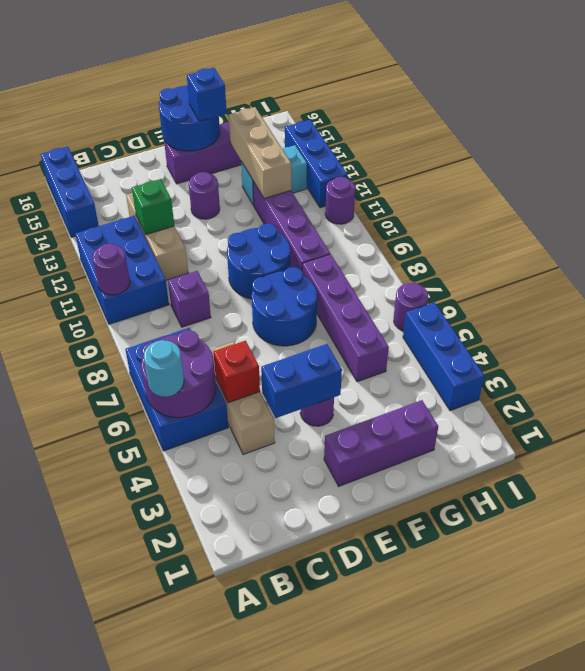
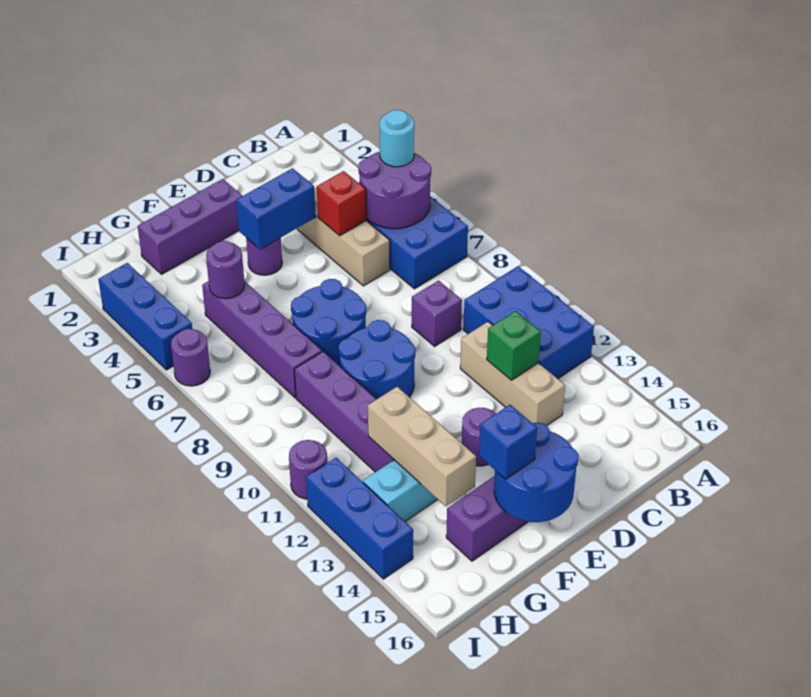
purple 1x1 round brick [93,244,130,295] -> purple 1x1 round brick moved to [206,241,245,299]
blue 1x3 brick [41,146,99,237] -> none

